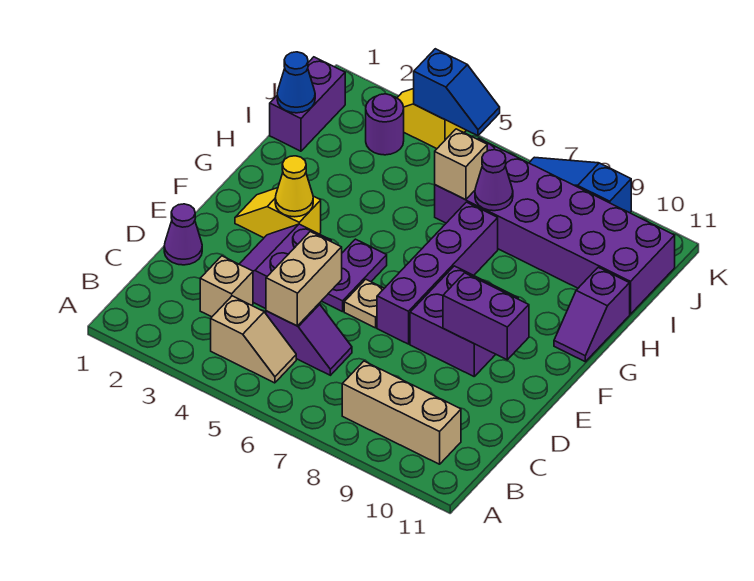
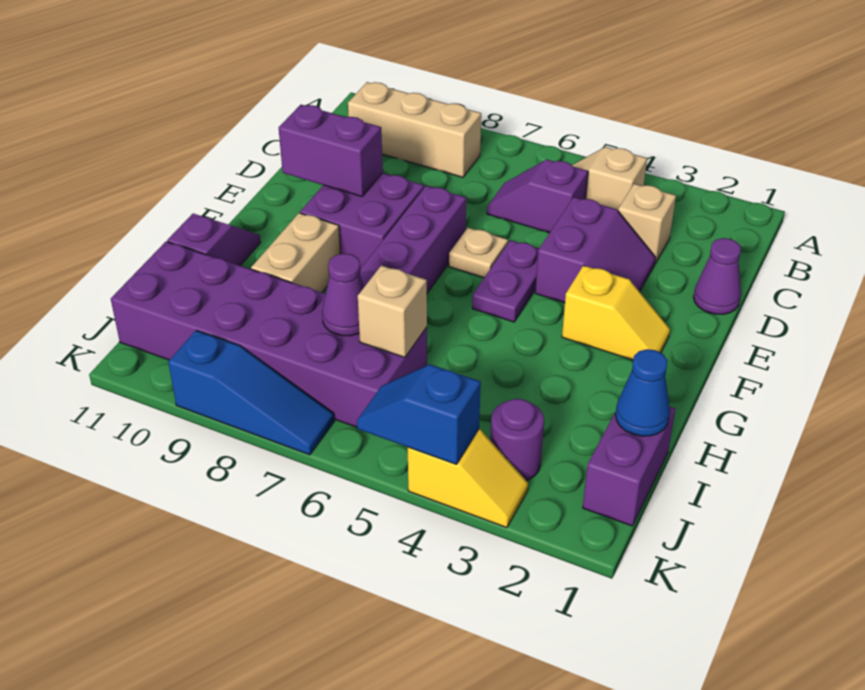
tan 1x2 brick [266,232,342,326] -> tan 1x2 brick moved to [251,213,341,292]
yellow 1x1 cone [275,156,313,217] -> none

